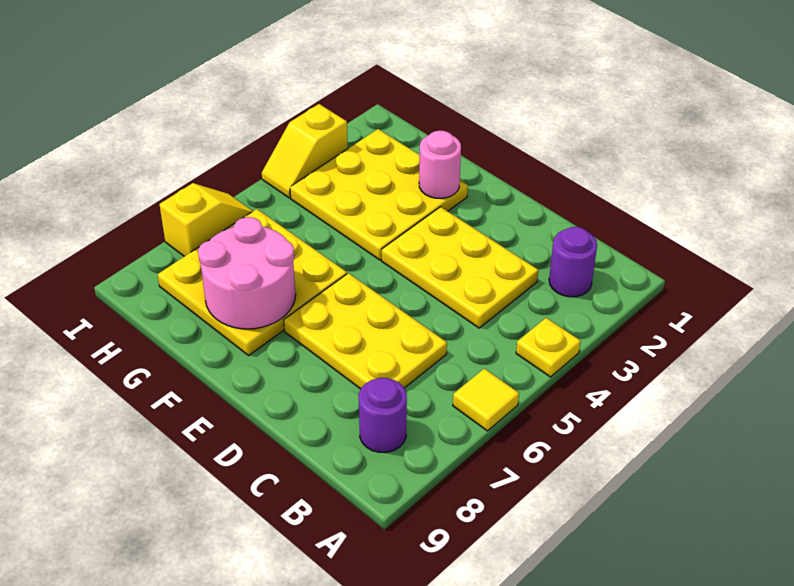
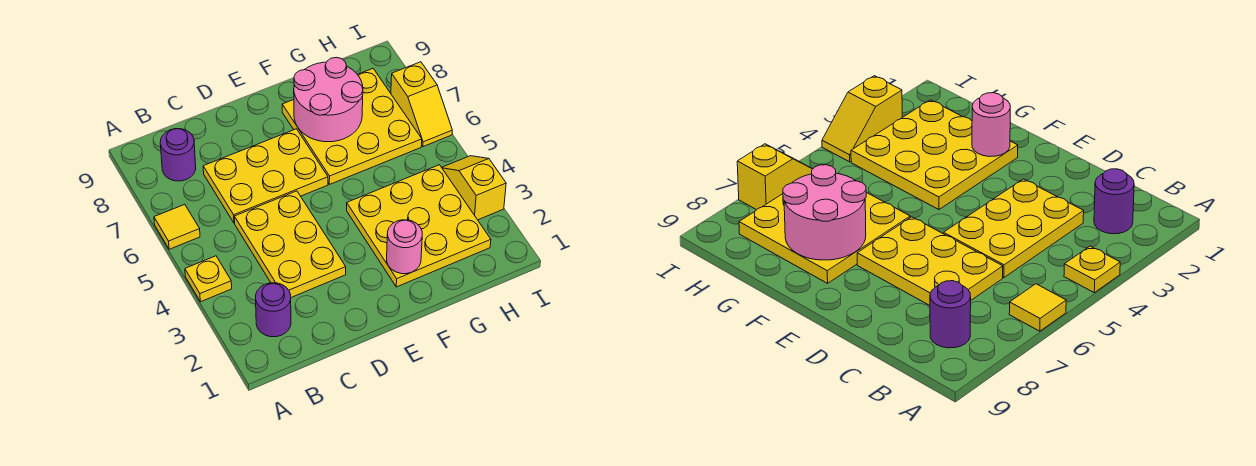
yellow 2x3 plate [382,207,538,328] -> yellow 2x3 plate turned to [234,191,346,297]

